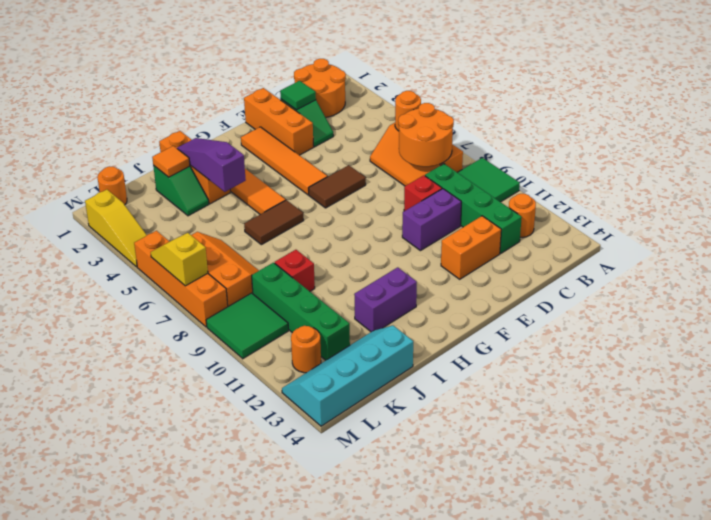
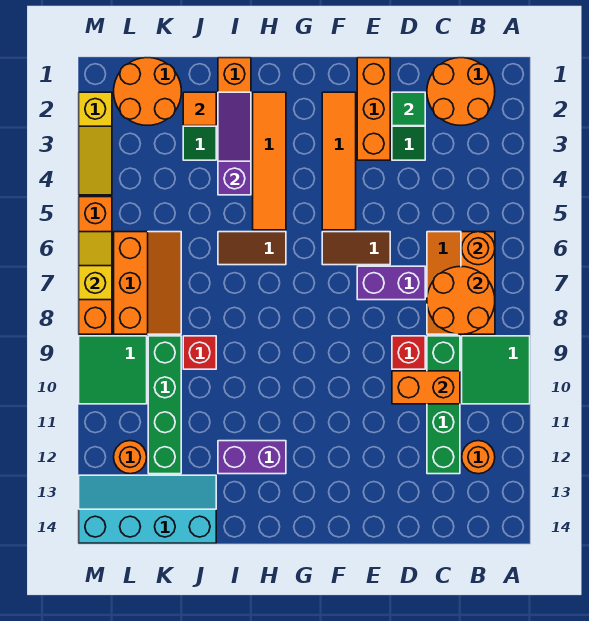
purple 1x2 brick [402,189,461,251] -> purple 1x2 brick moved to [357,266,425,300]
orange 1x2 brick [441,216,501,279] -> orange 1x2 brick moved to [392,371,460,404]
orange 1x1 round brick [97,166,127,205] -> orange 2x2 round brick [114,58,181,125]

